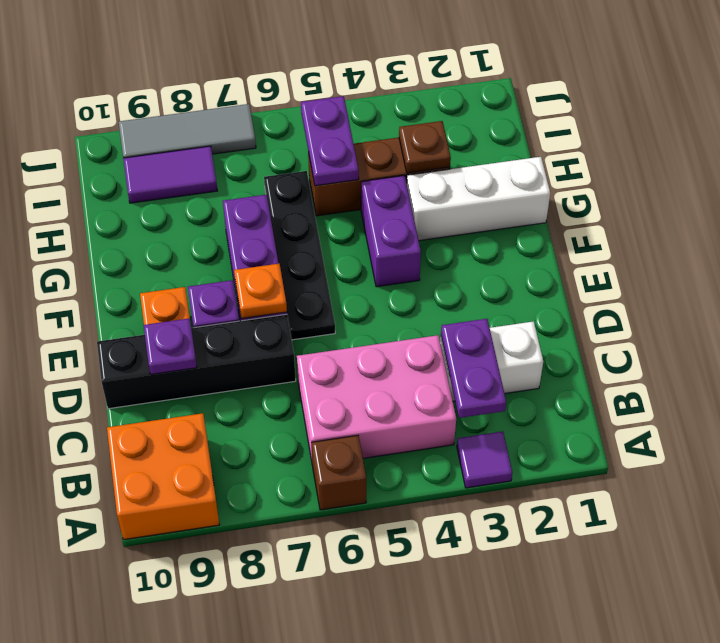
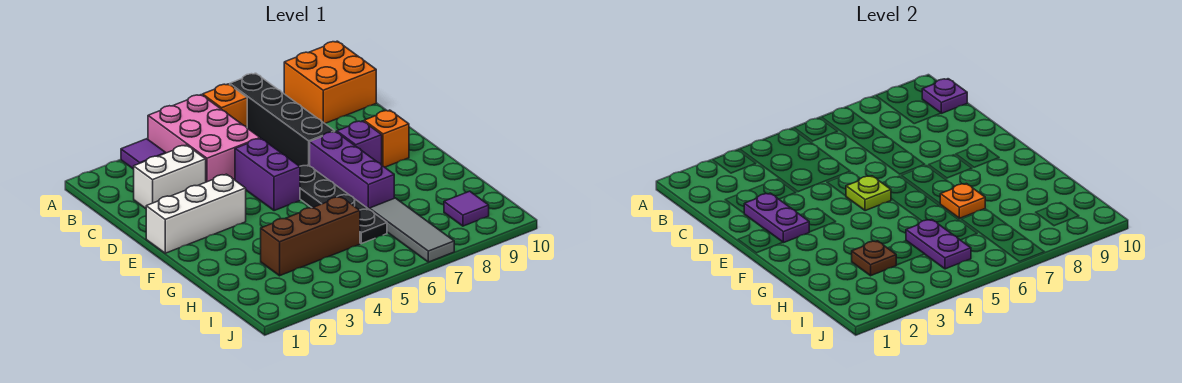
brown 1x1 brick [312,435,366,510] -> orange 1x1 brick [203,84,247,127]
purple 1x2 plate [441,319,506,418] -> purple 1x2 plate moved to [744,193,809,243]
pink 2x3 brick [297,335,456,466] -> pink 2x3 brick turned to [148,95,260,182]
black 1x4 brick [97,314,296,409] -> black 1x4 brick turned to [230,73,335,166]
purple 1x1 plate [144,318,197,374] -> purple 1x1 plate moved to [922,79,967,113]
none -> lime 1x1 plate [846,176,891,211]
orange 1x1 plate [234,264,287,318] -> orange 1x1 plate moved to [940,184,985,218]
purple 1x2 brick [361,176,421,287] -> purple 1x2 brick moved to [235,138,300,211]
white 1x3 brick [407,157,550,241] -> white 1x3 brick moved to [146,174,246,253]
purple 1x2 tile [123,146,217,203] -> purple 1x1 tile [444,191,489,226]
grey 1x3 tile [119,104,256,158] -> grey 1x3 tile turned to [369,198,454,262]

